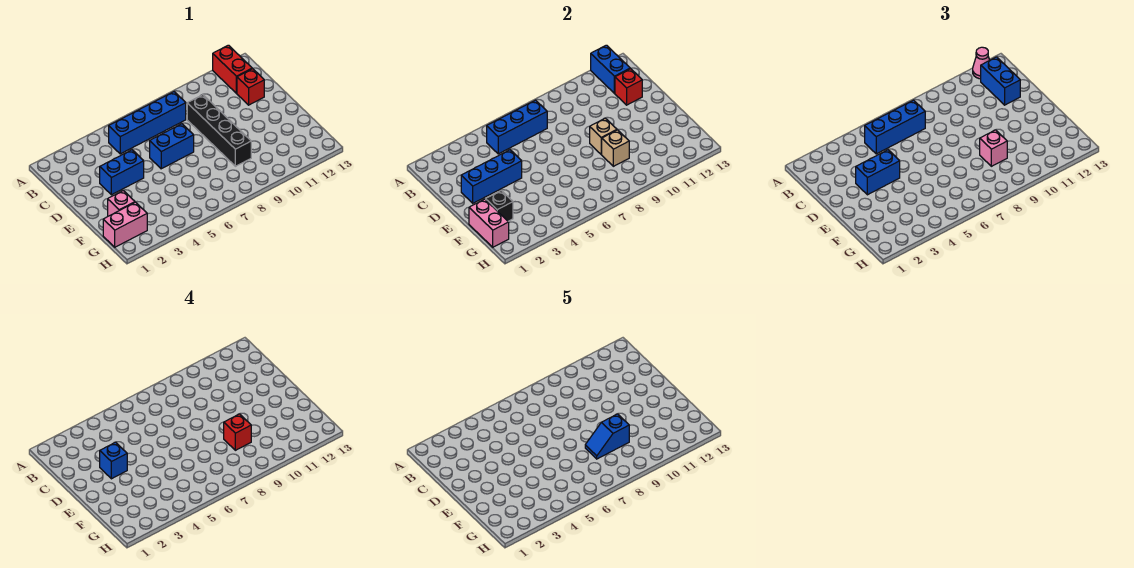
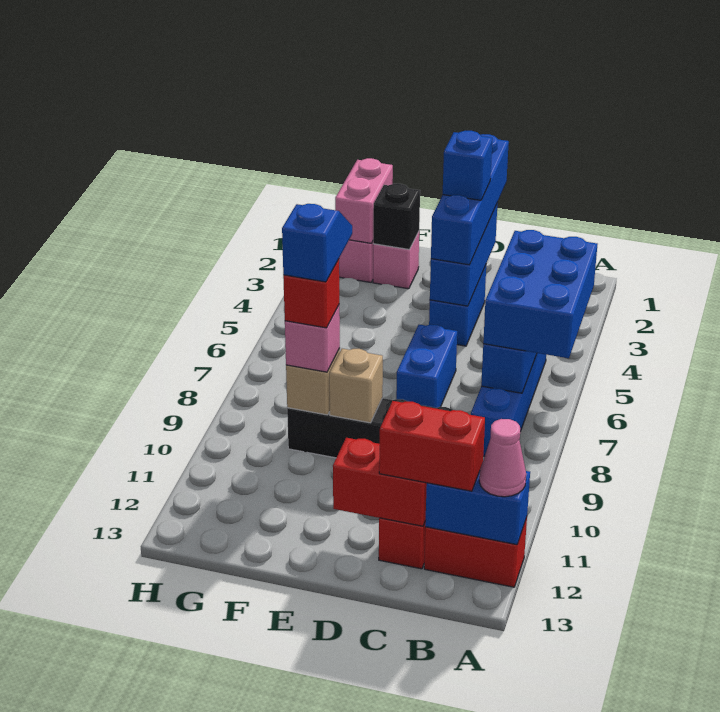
blue 1x3 brick [865,100,925,154] -> blue 2x3 brick [483,230,597,358]
blue 1x2 brick [981,57,1020,105] -> red 1x2 brick [379,401,485,491]
red 1x1 brick [615,69,642,105] -> red 1x2 brick [333,438,427,526]
blue 1x2 brick [856,150,900,195] -> blue 1x4 brick [431,134,509,265]
pink 1x2 brick [469,199,509,247] -> pink 1x2 brick turned to [335,158,393,243]

